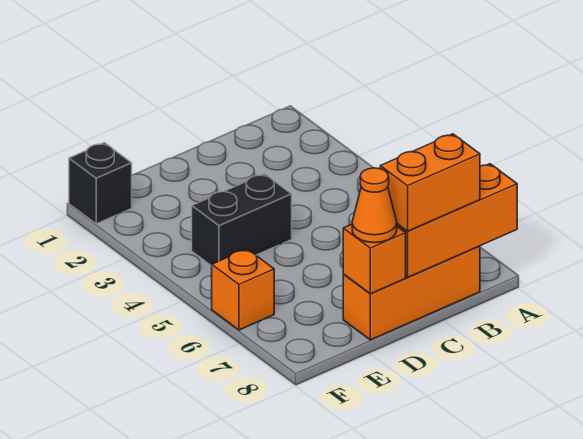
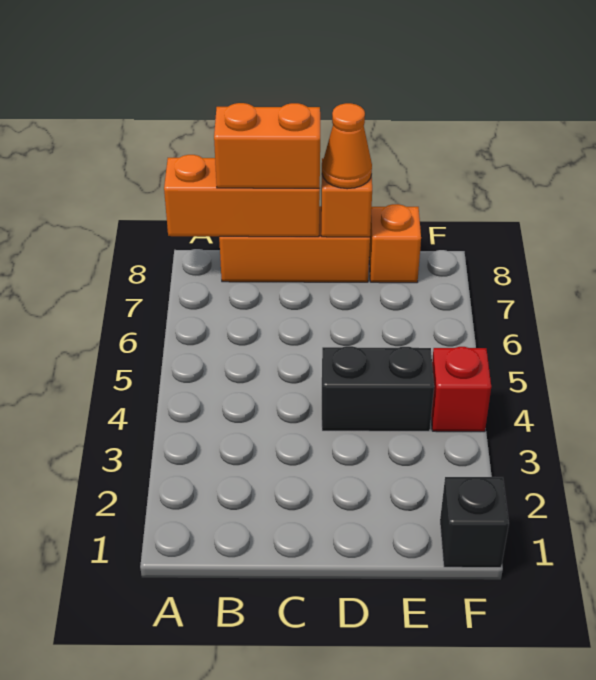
none -> red 1x1 brick [431,347,491,432]
orange 1x1 brick [212,249,274,330] -> orange 1x1 brick moved to [369,204,421,283]

